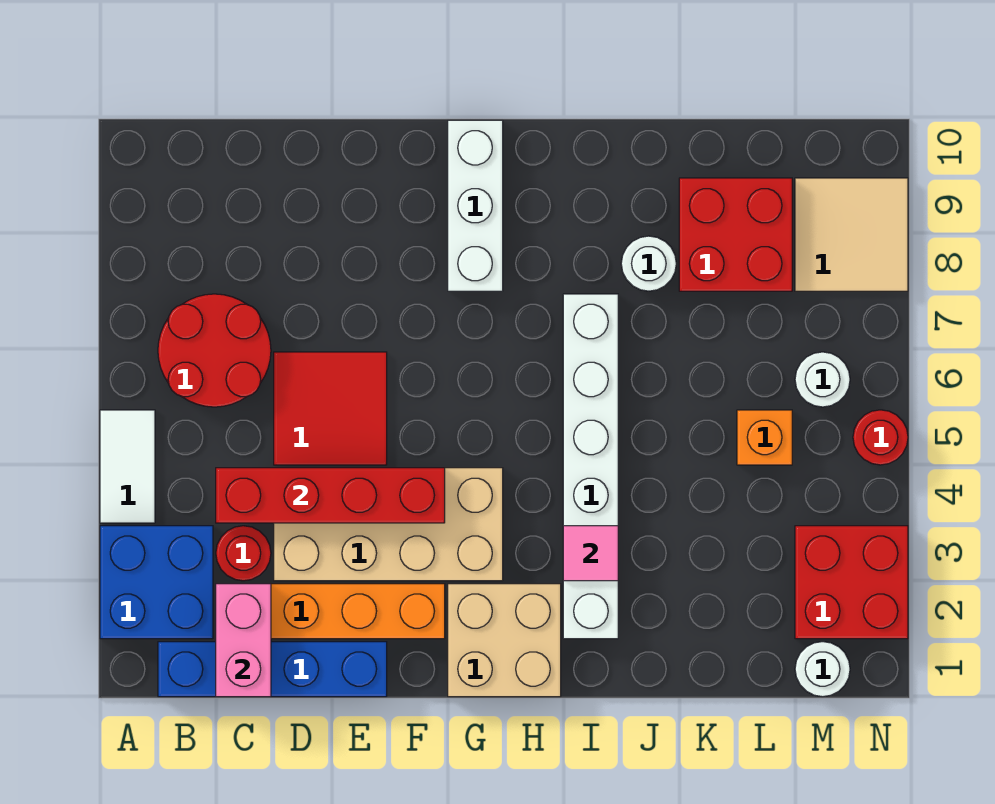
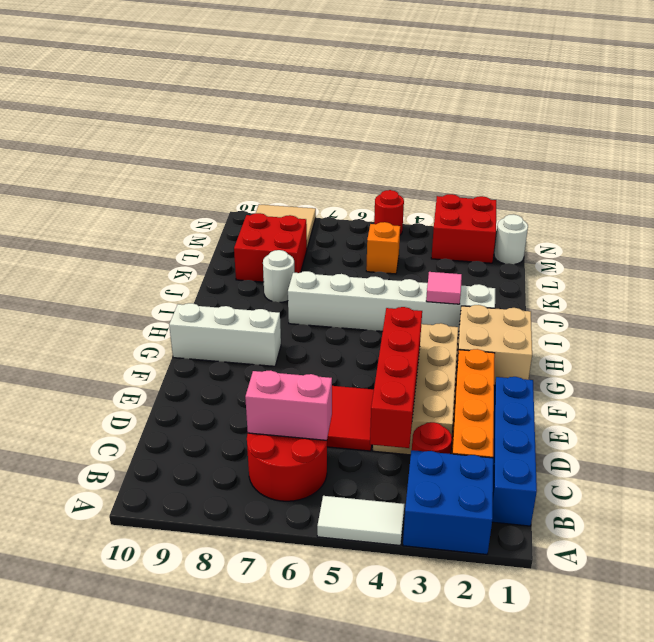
pink 1x2 brick [216,584,271,697] -> pink 1x2 brick moved to [245,370,332,440]
white 1x1 round brick [795,352,850,407] -> none

